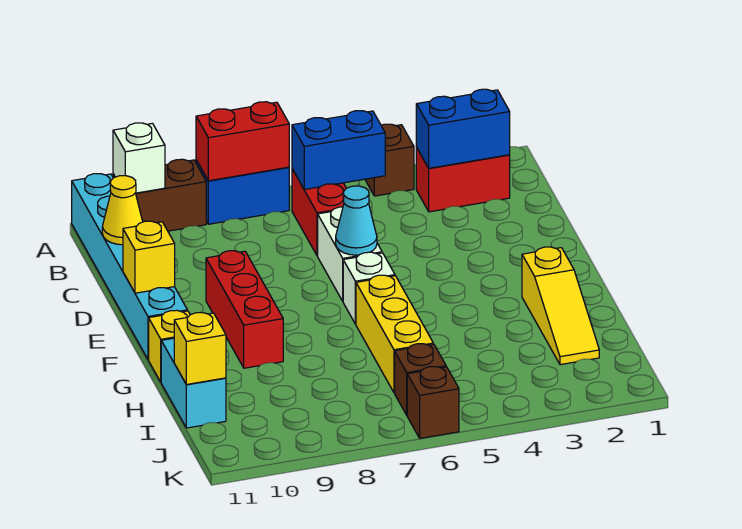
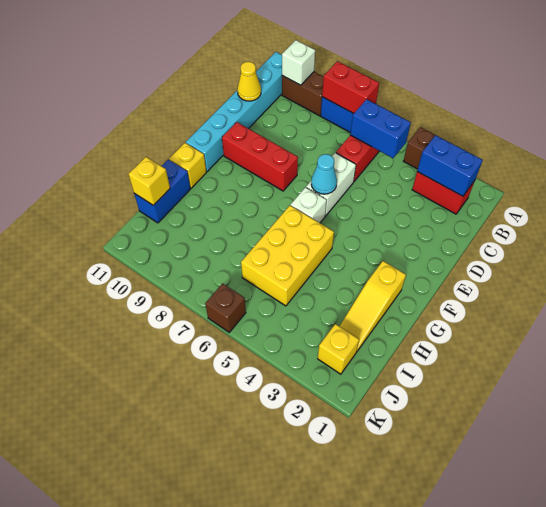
red 1x3 brick [206,251,283,368] -> red 1x3 brick turned to [222,122,298,191]
yellow 1x1 brick [123,221,175,293] -> yellow 1x1 brick moved to [318,324,359,374]
yellow 1x3 brick [356,275,433,393] -> yellow 2x3 brick [241,205,334,306]
cyan 1x2 brick [161,338,226,428] -> blue 1x2 brick [134,159,190,223]
brown 1x1 brick [395,344,446,415] -> none

